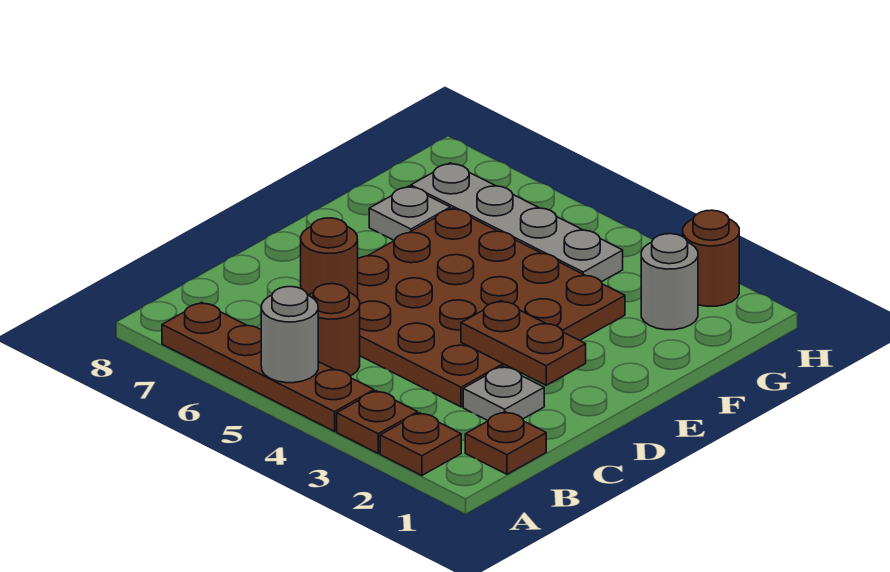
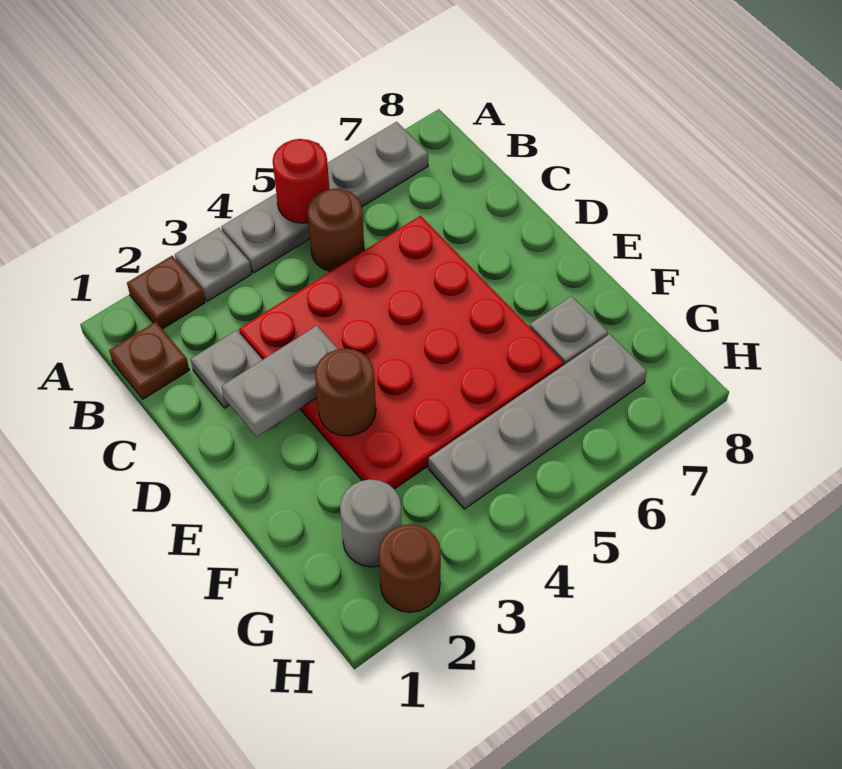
brown 1x1 plate [337,391,418,453] -> grey 1x1 plate [175,228,251,301]
brown 1x4 plate [162,302,374,431] -> grey 1x4 plate [221,122,428,273]
grey 1x1 round brick [261,287,318,383] -> red 1x1 round brick [273,139,329,223]
brown 4x4 plate [358,208,625,407] -> red 4x4 plate [239,216,564,489]
brown 1x1 round brick [301,218,358,298] -> brown 1x1 round brick moved to [315,349,376,436]
brown 1x2 plate [461,301,586,385] -> grey 1x2 plate [222,326,338,436]

